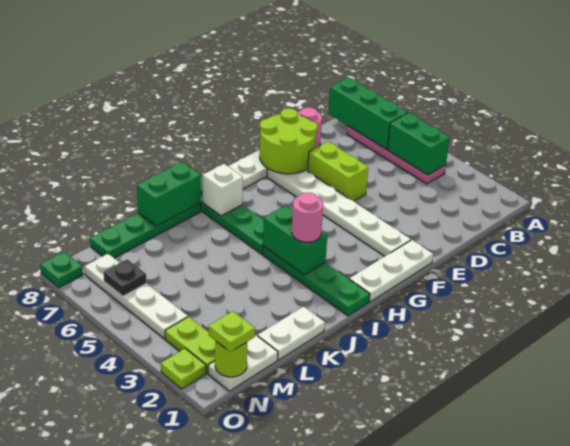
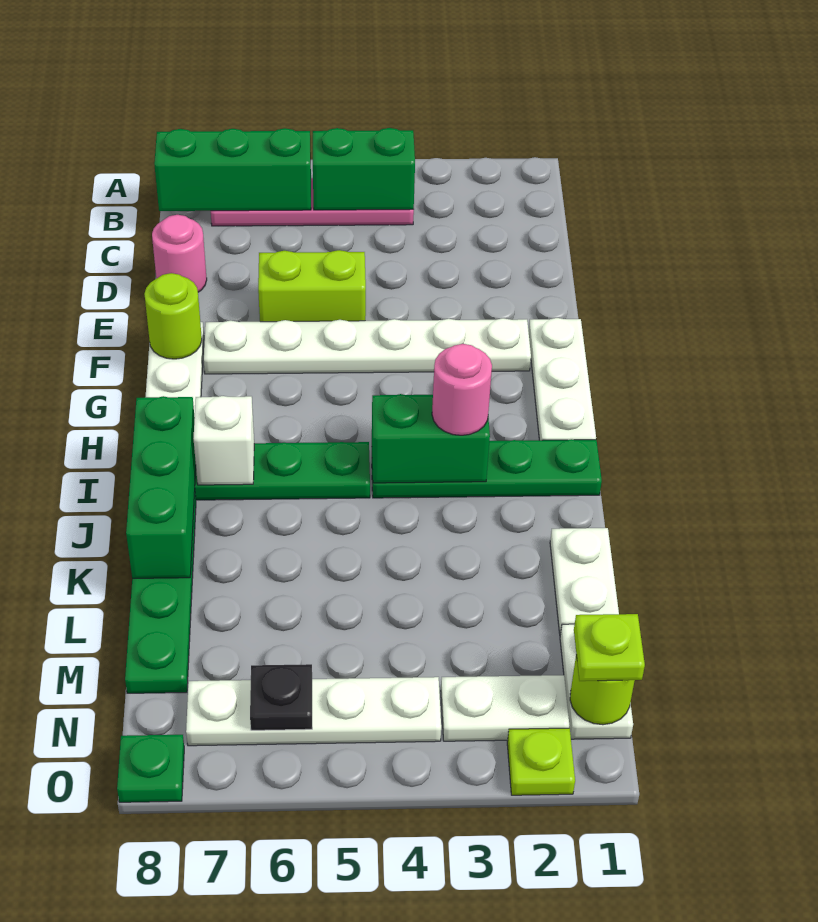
lime 2x2 round brick [260,108,317,174] -> lime 1x1 round brick [144,273,202,359]
green 1x2 brick [137,162,201,226] -> green 1x3 brick [126,396,196,578]
lime 1x2 plate [165,317,215,373] -> white 1x2 plate [441,675,569,741]

